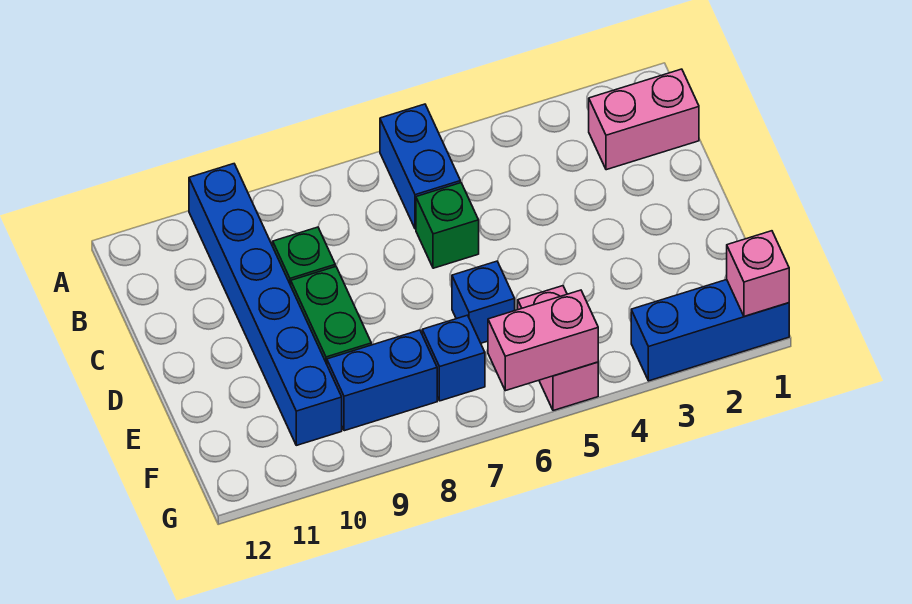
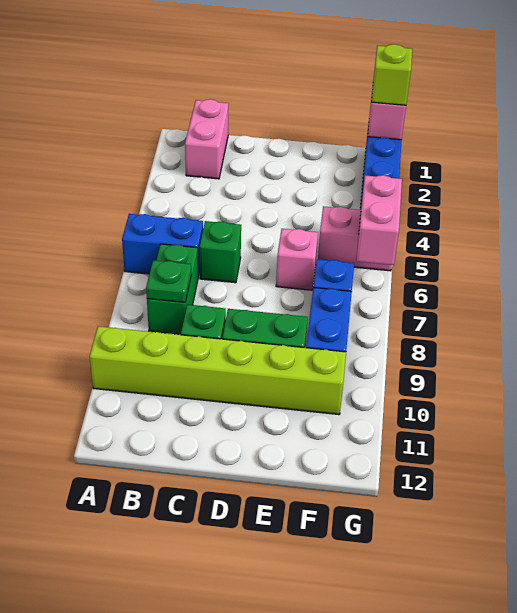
blue 1x6 brick [189,164,342,445] -> lime 1x6 brick [90,326,346,415]
none -> green 1x2 brick [147,244,198,335]
none -> green 1x1 plate [146,260,191,302]
blue 1x1 brick [452,261,515,343] -> pink 1x1 brick [276,229,318,290]
none -> lime 1x1 brick [371,44,412,105]

